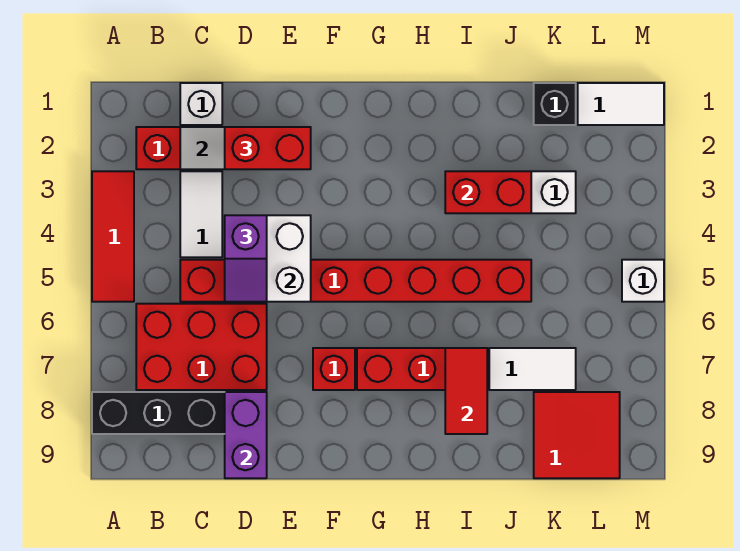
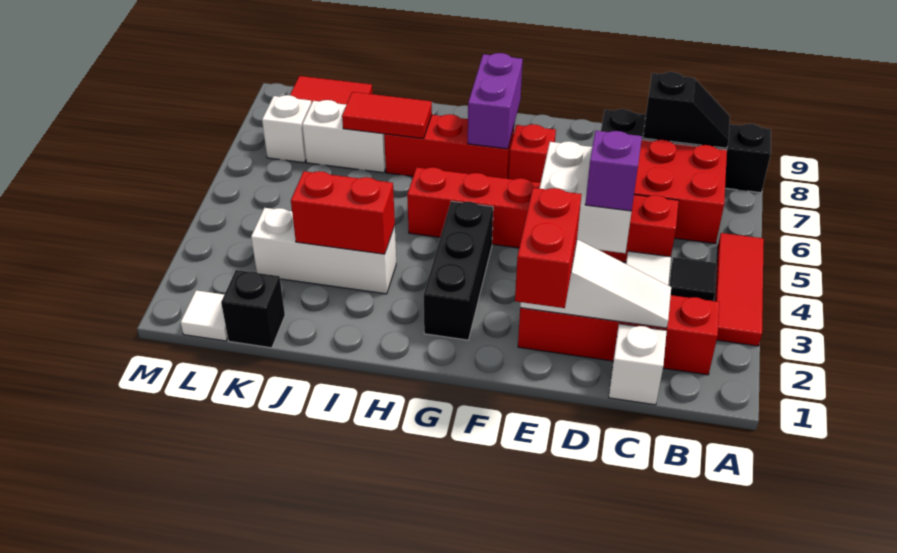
none -> black 1x1 tile [669,257,717,301]
none -> black 1x2 slope [643,72,730,148]
red 1x8 brick [180,260,531,302] -> red 1x6 brick [407,167,679,262]
red 1x2 brick [225,127,311,169] -> red 1x2 brick turned to [515,188,582,308]
purple 1x2 brick [225,392,267,478] -> purple 1x2 brick moved to [468,53,523,149]
none -> black 1x3 brick [424,201,493,340]
red 1x2 tile [445,348,487,434] -> red 1x2 tile turned to [342,92,432,139]
white 1x2 tile [489,348,576,390] -> white 1x2 brick [302,100,386,173]
white 1x2 tile [578,83,664,125] -> white 1x1 tile [181,290,228,341]
white 1x1 brick [622,260,664,302] -> white 1x1 brick moved to [262,95,312,163]

